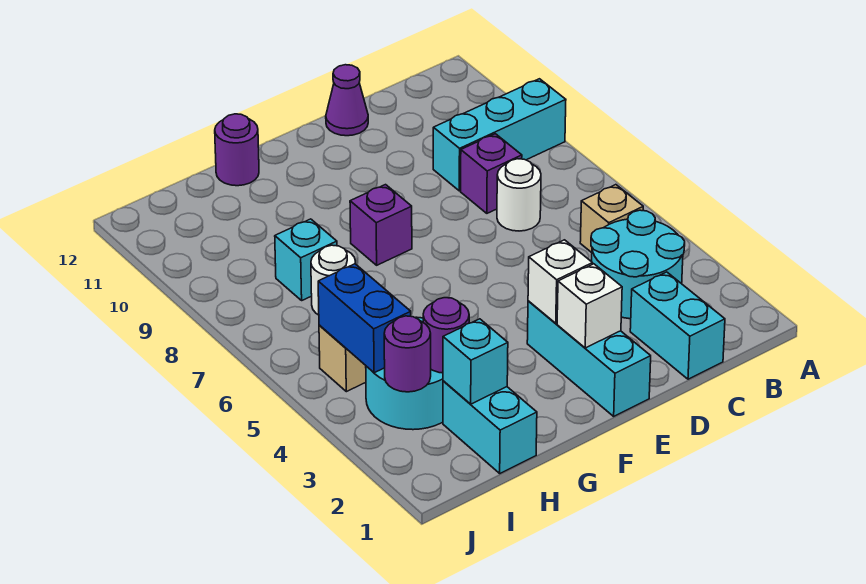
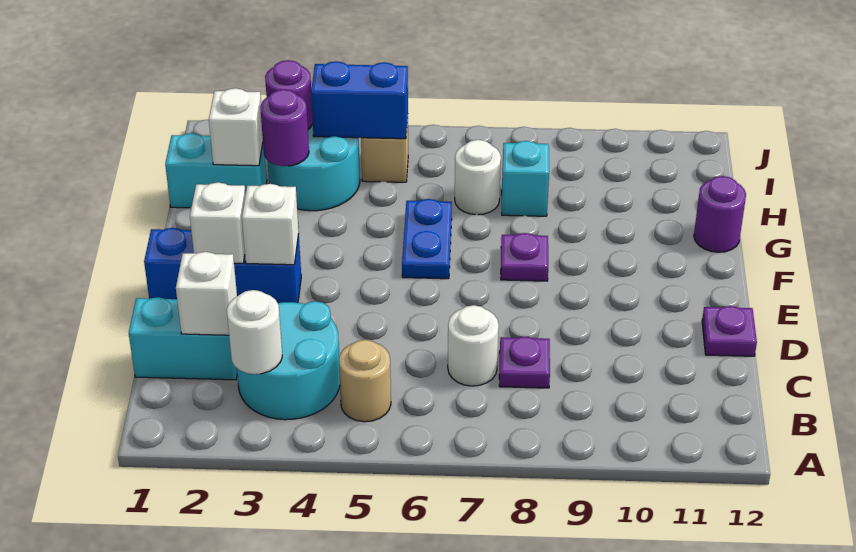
cyan 1x3 brick [433,79,566,191] -> none
none -> white 1x1 round brick [227,290,282,374]
tan 1x1 brick [580,185,643,253] -> tan 1x1 round brick [339,340,391,422]
none -> white 1x1 brick [176,252,237,335]
purple 1x1 brick [461,134,522,213] -> purple 1x1 plate [499,337,550,388]
purple 1x1 cone [326,65,368,136] -> purple 1x1 plate [702,306,757,356]
cyan 1x3 brick [527,301,651,416] -> blue 1x3 brick [144,228,301,303]
none -> blue 1x2 plate [402,199,452,279]
purple 1x1 brick [350,185,412,265] -> purple 1x1 plate [501,233,548,281]
cyan 1x1 brick [443,319,508,404] -> white 1x1 brick [209,88,263,166]

